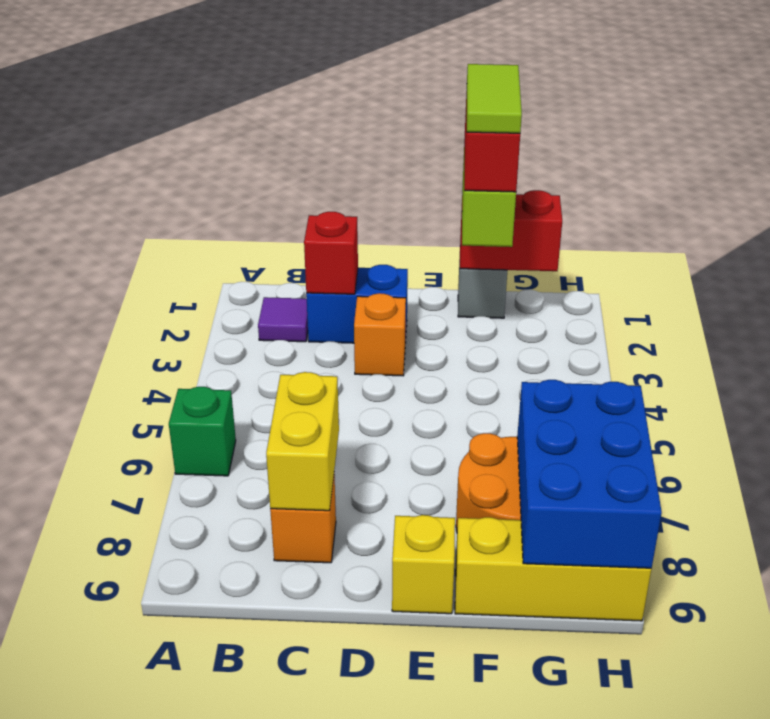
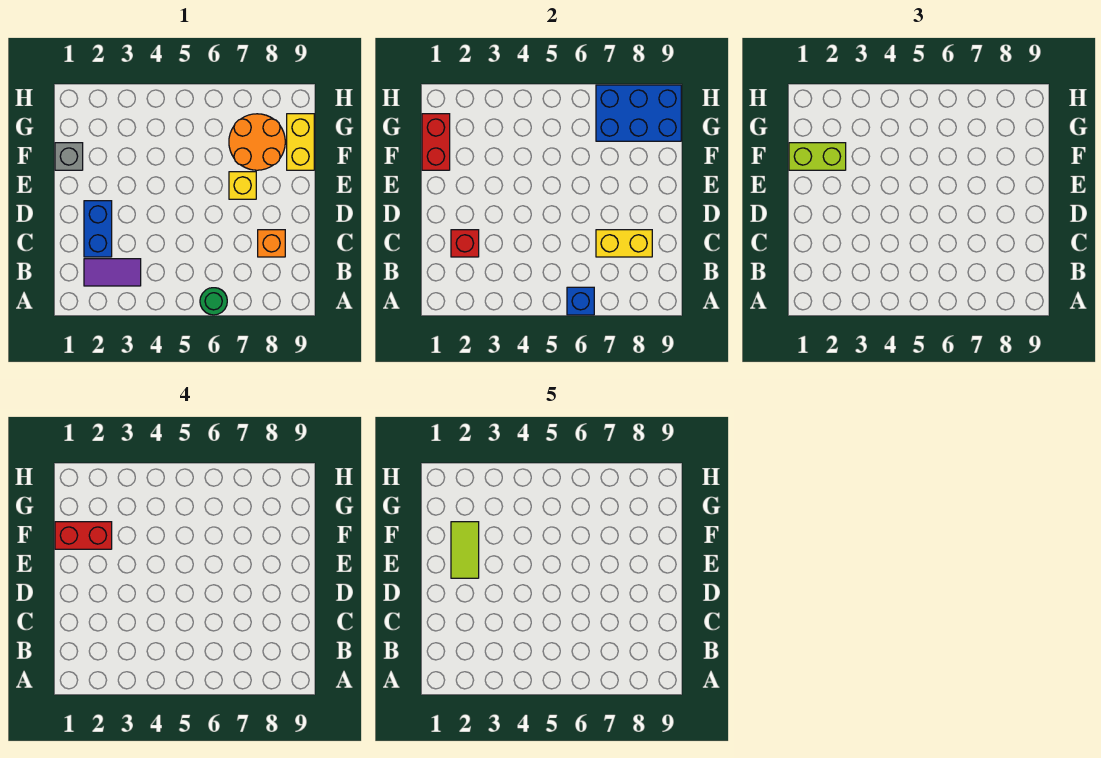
green 1x1 brick [169,387,236,476] -> green 1x1 round brick [200,288,227,315]
none -> blue 1x1 brick [567,287,594,315]
purple 1x1 tile [258,297,308,342] -> purple 1x2 tile [84,259,141,286]
orange 1x1 brick [354,293,406,376] -> none
yellow 1x1 brick [392,515,455,614] -> yellow 1x1 brick moved to [229,172,256,199]
lime 1x2 tile [467,64,522,133] -> lime 1x2 tile turned to [451,522,479,578]
yellow 1x3 brick [455,517,651,621] -> yellow 1x2 brick [287,114,314,170]

